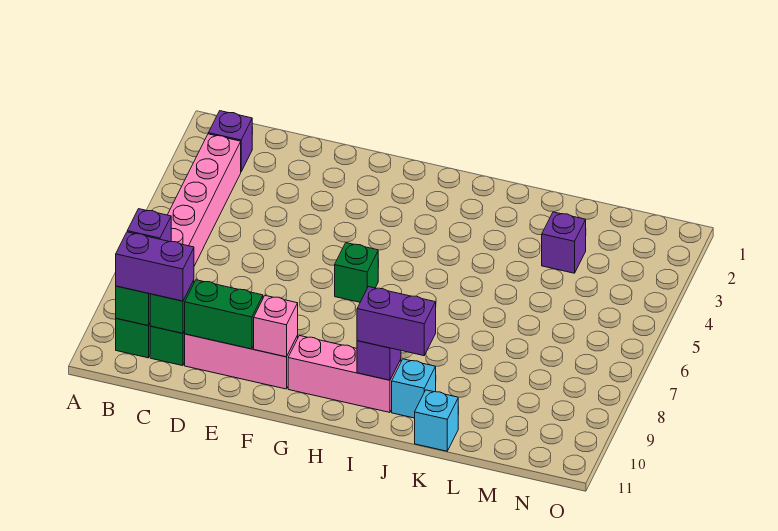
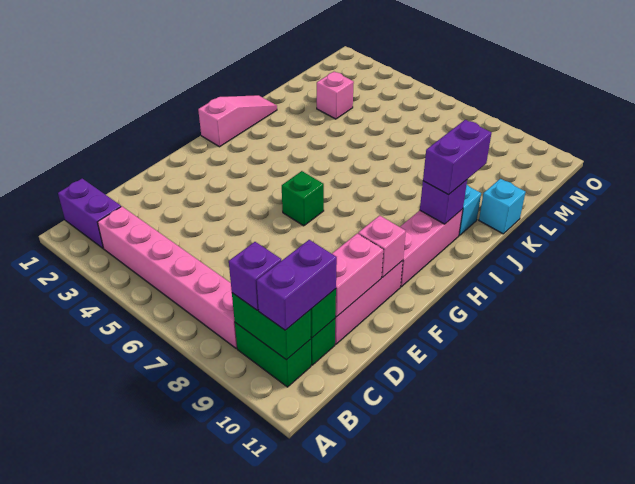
purple 1x1 brick [208,111,252,171] -> purple 1x2 brick [58,179,121,248]
green 1x2 brick [185,280,263,349] -> pink 1x2 brick [332,233,383,317]
none -> pink 1x3 slope [198,95,277,147]
purple 1x1 brick [542,212,586,273] -> pink 1x1 brick [317,72,354,119]

